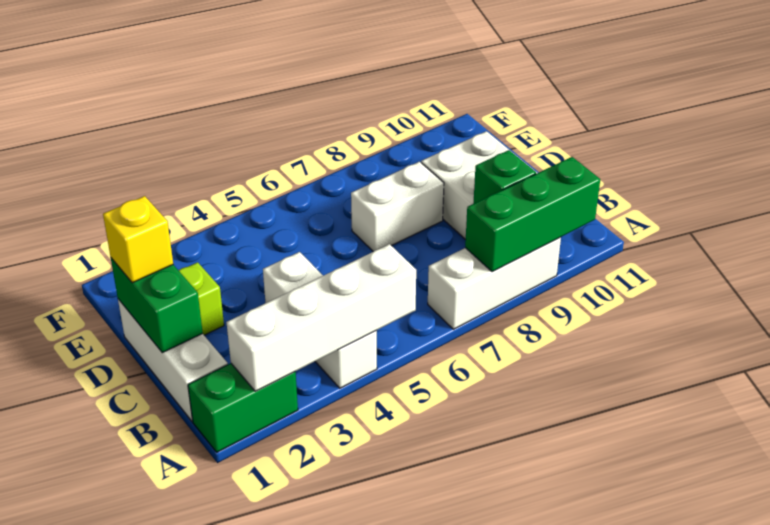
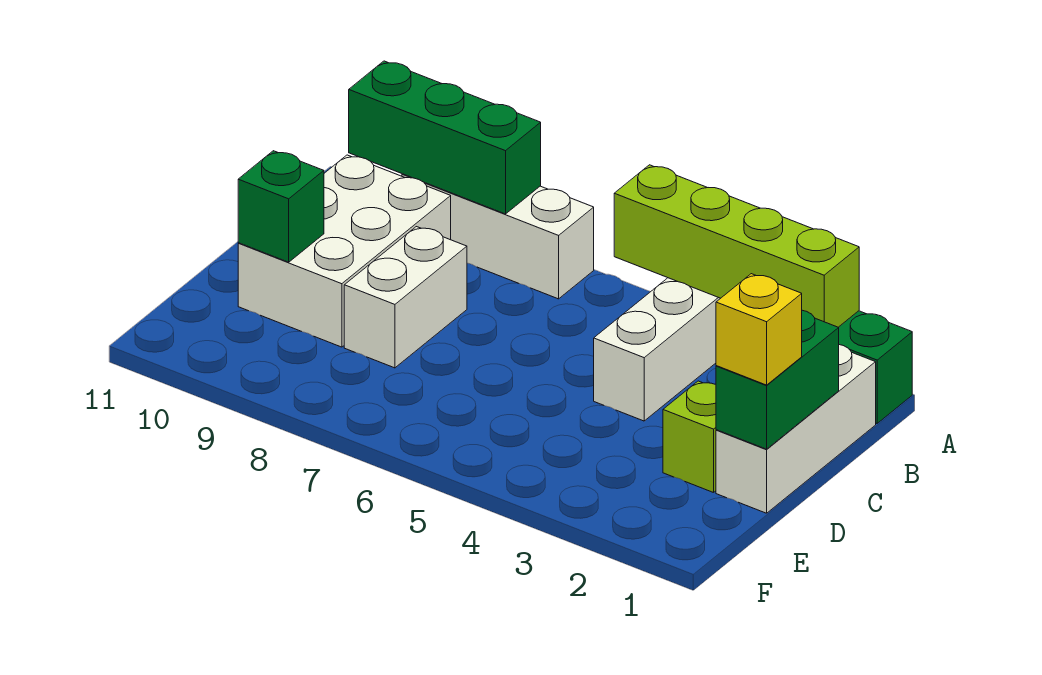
white 1x4 brick [226,244,416,391] -> lime 1x4 brick [614,165,859,327]
green 1x1 brick [473,150,536,204] -> green 1x1 brick moved to [238,151,324,262]
white 1x2 brick [351,162,444,252] -> white 1x2 brick turned to [344,227,467,368]

